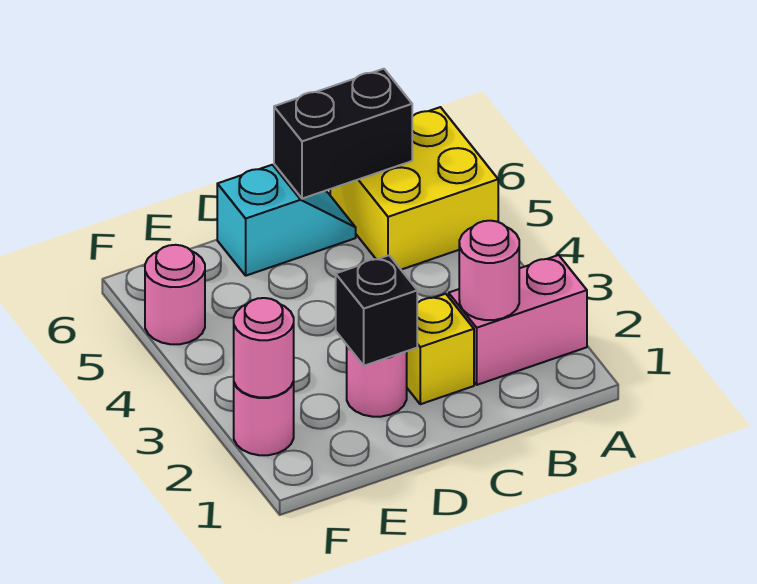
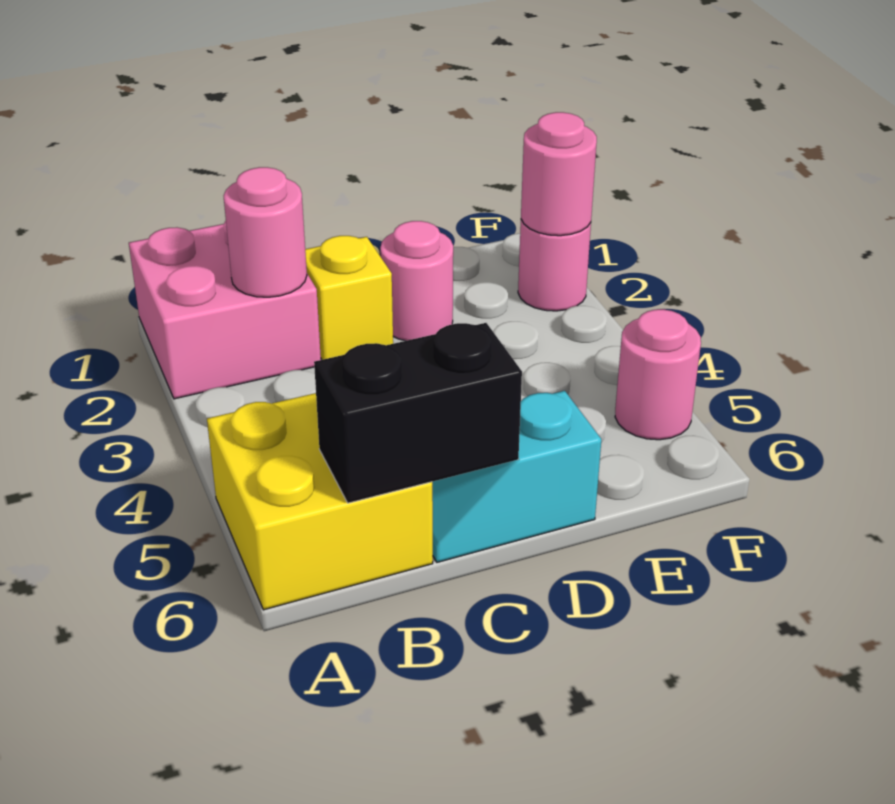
pink 1x2 brick [449,255,587,385] -> pink 2x2 brick [129,221,321,399]
black 1x1 brick [336,255,417,366] -> none

